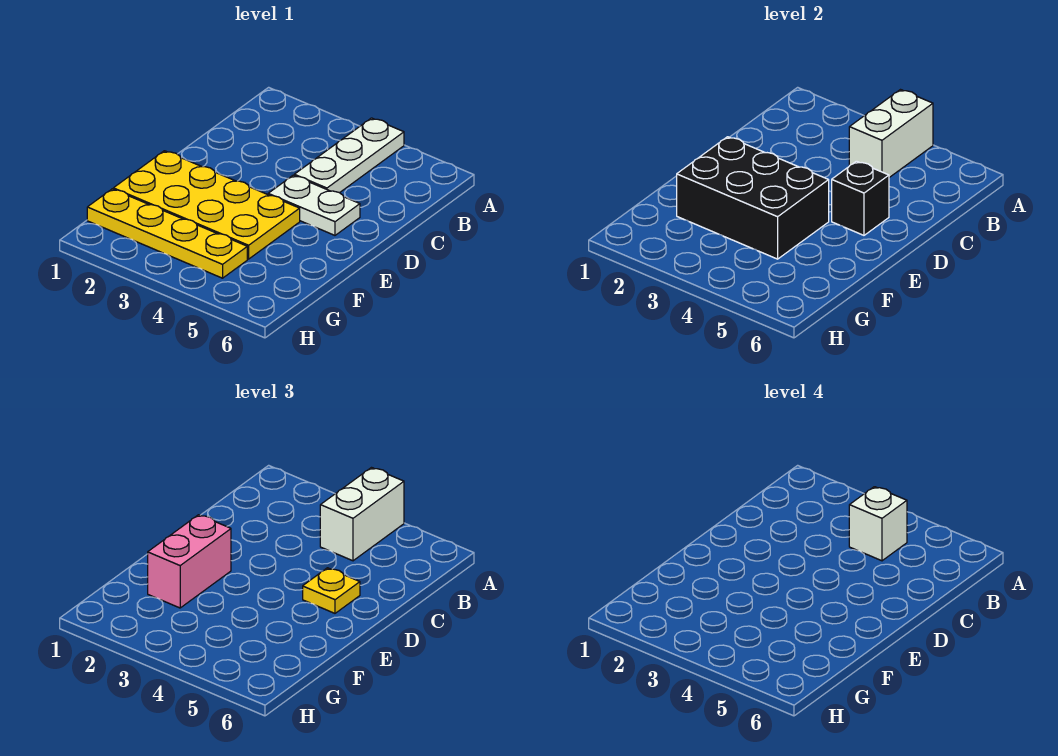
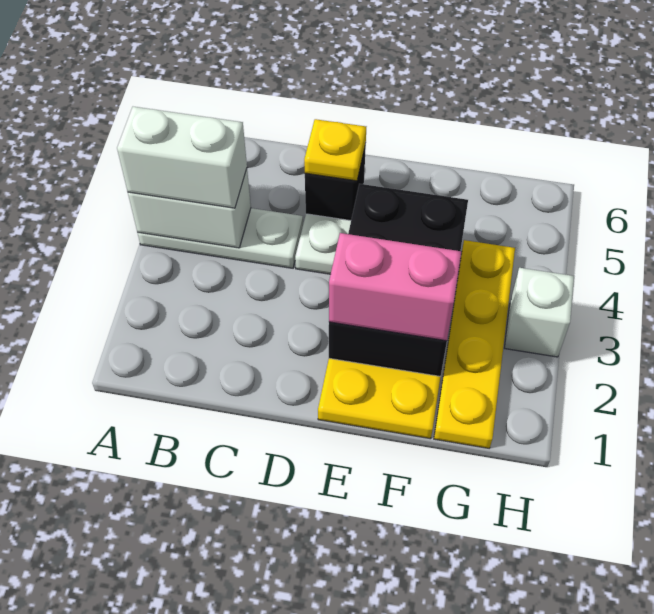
white 1x1 brick [849,487,907,561] -> white 1x1 brick moved to [505,268,574,357]

